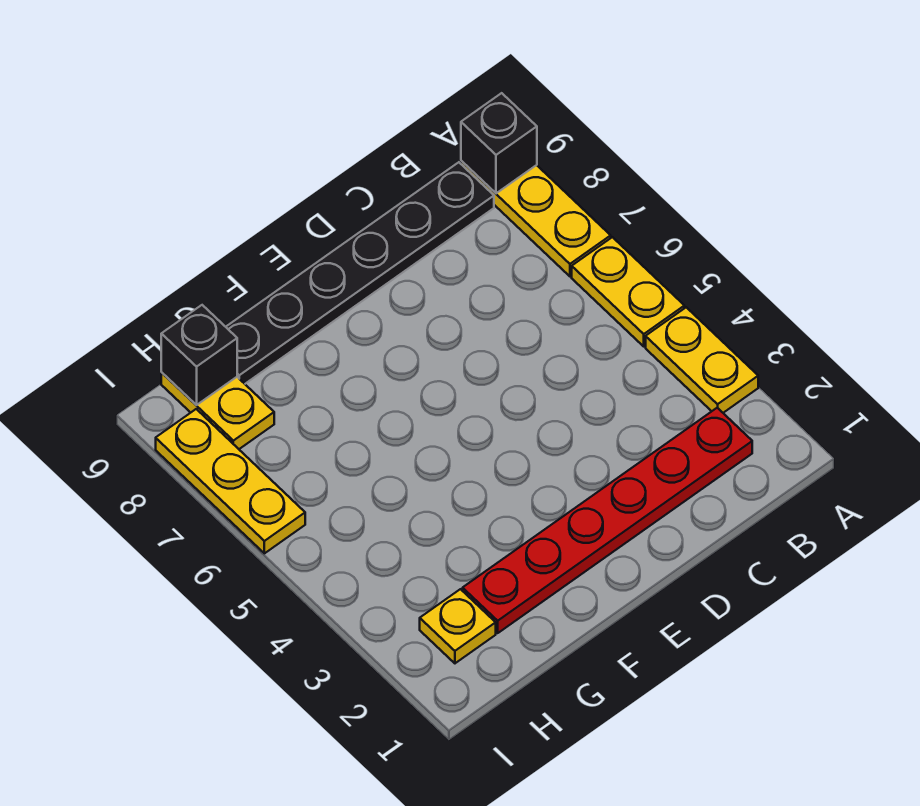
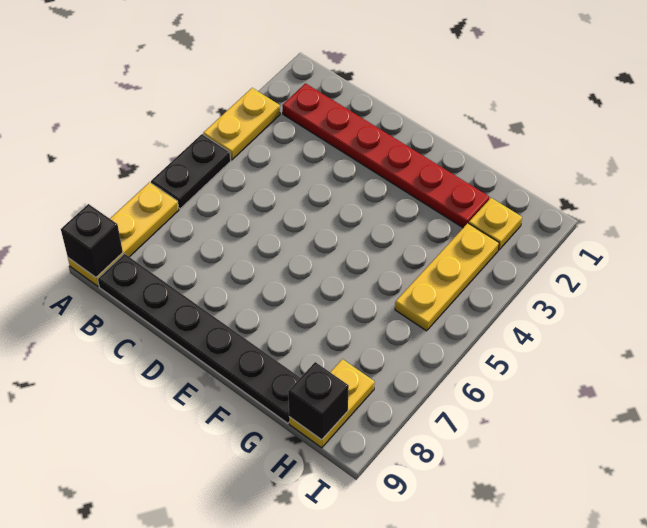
yellow 1x2 plate [572,237,684,346] -> black 1x2 plate [151,134,231,209]
yellow 1x3 plate [156,409,305,553] -> yellow 1x3 plate moved to [395,223,499,331]

